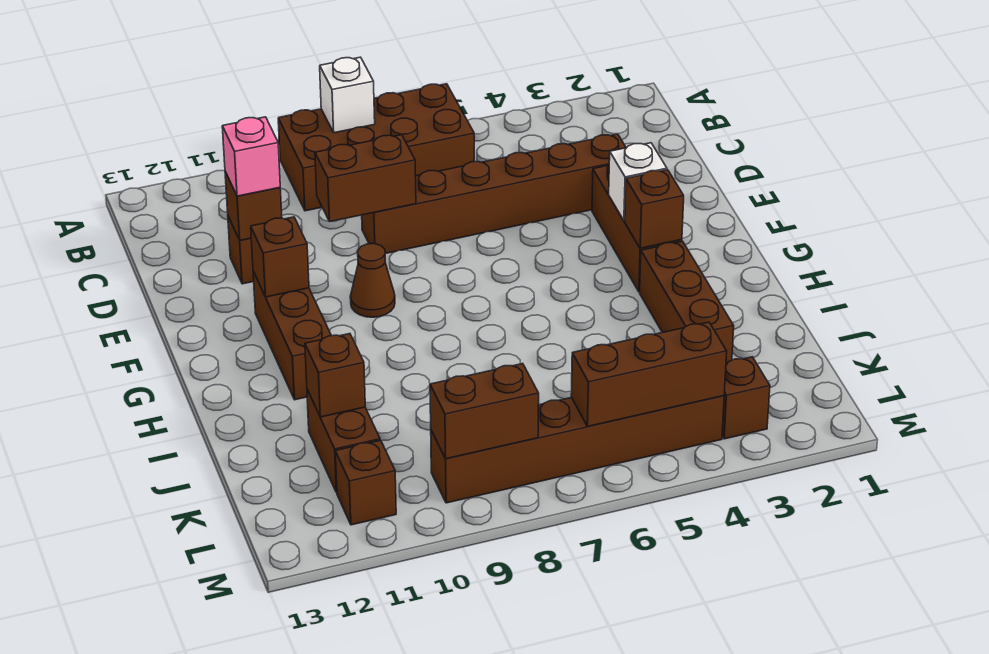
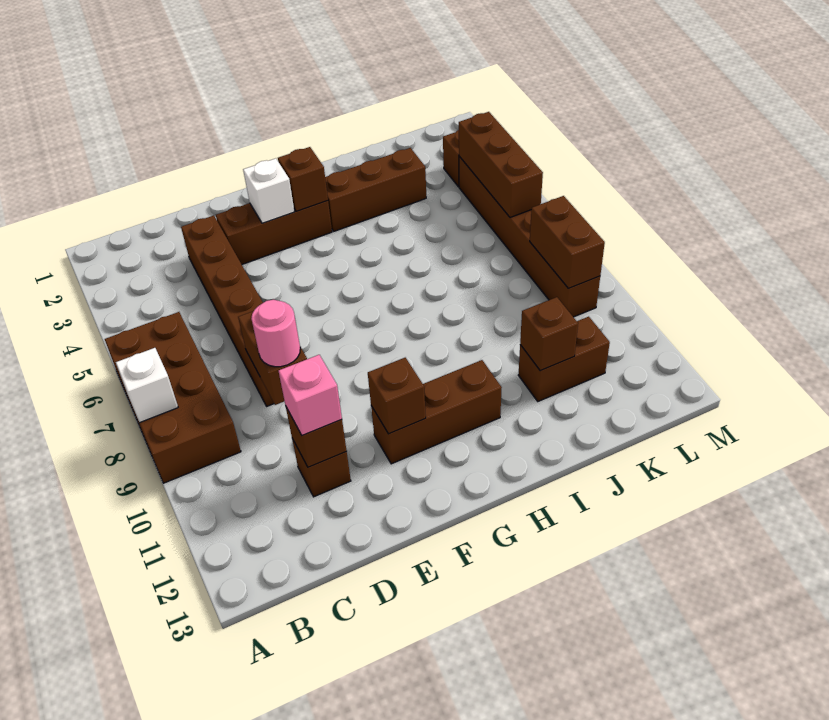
none -> pink 1x1 round brick [251,300,300,367]
brown 1x1 cone [350,244,395,317] -> none
brown 1x1 brick [335,440,396,525] -> none

